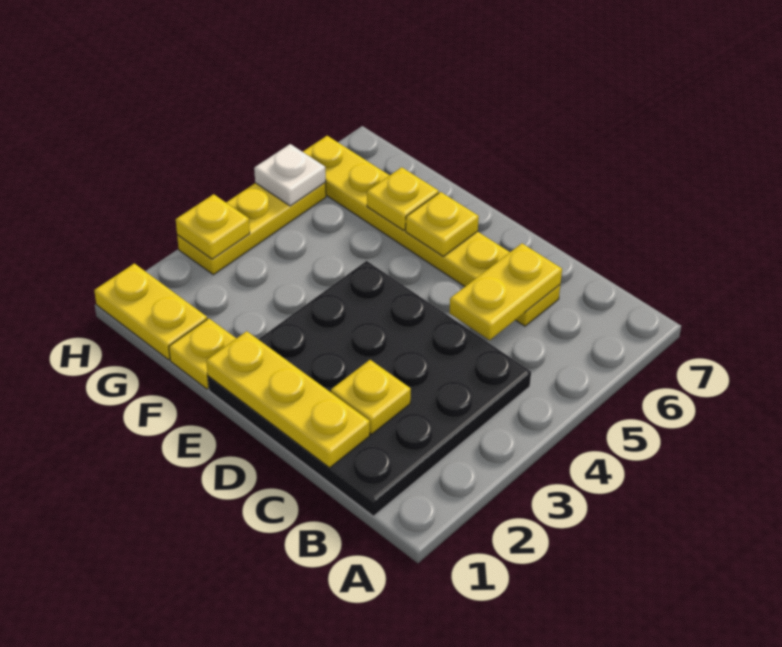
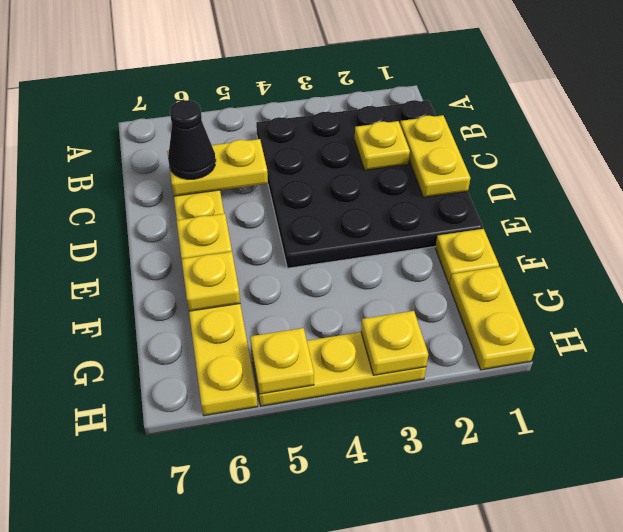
yellow 1x3 plate [206,331,370,468] -> yellow 1x2 plate [400,115,470,197]
none -> black 1x1 cone [168,100,216,179]
white 1x1 plate [254,144,326,206] -> yellow 1x1 plate [250,328,314,394]

